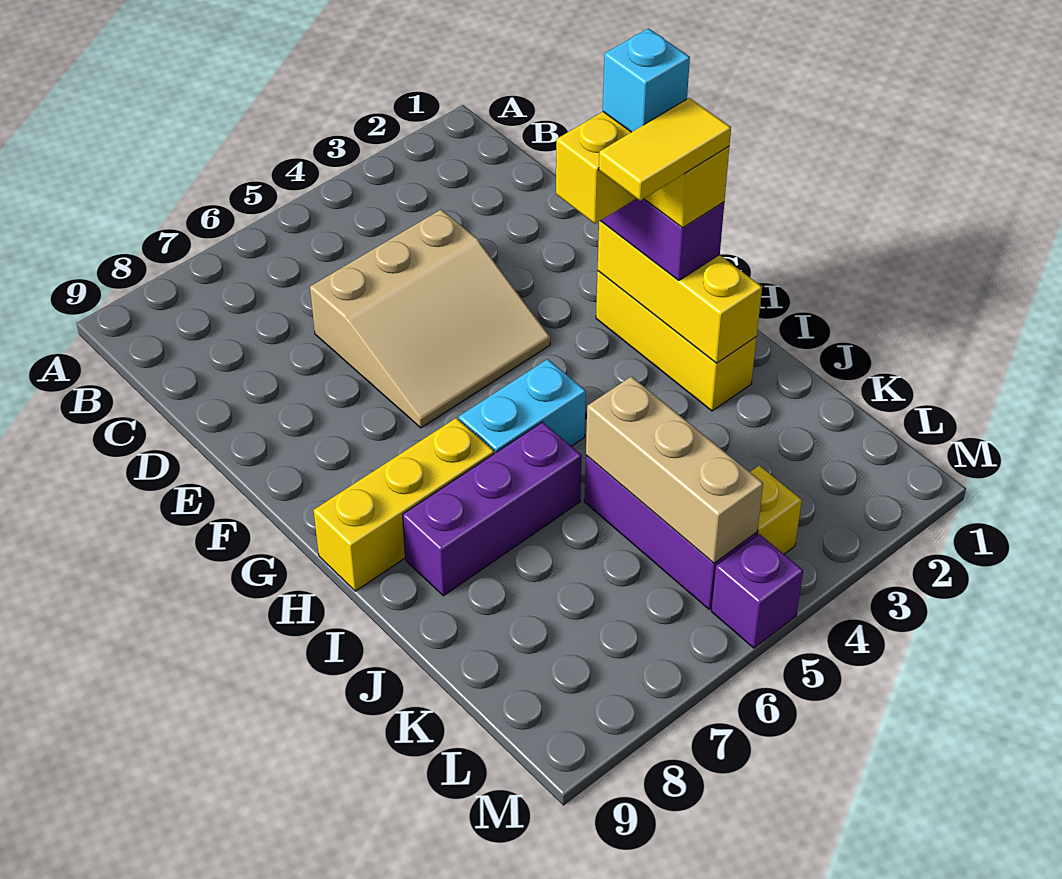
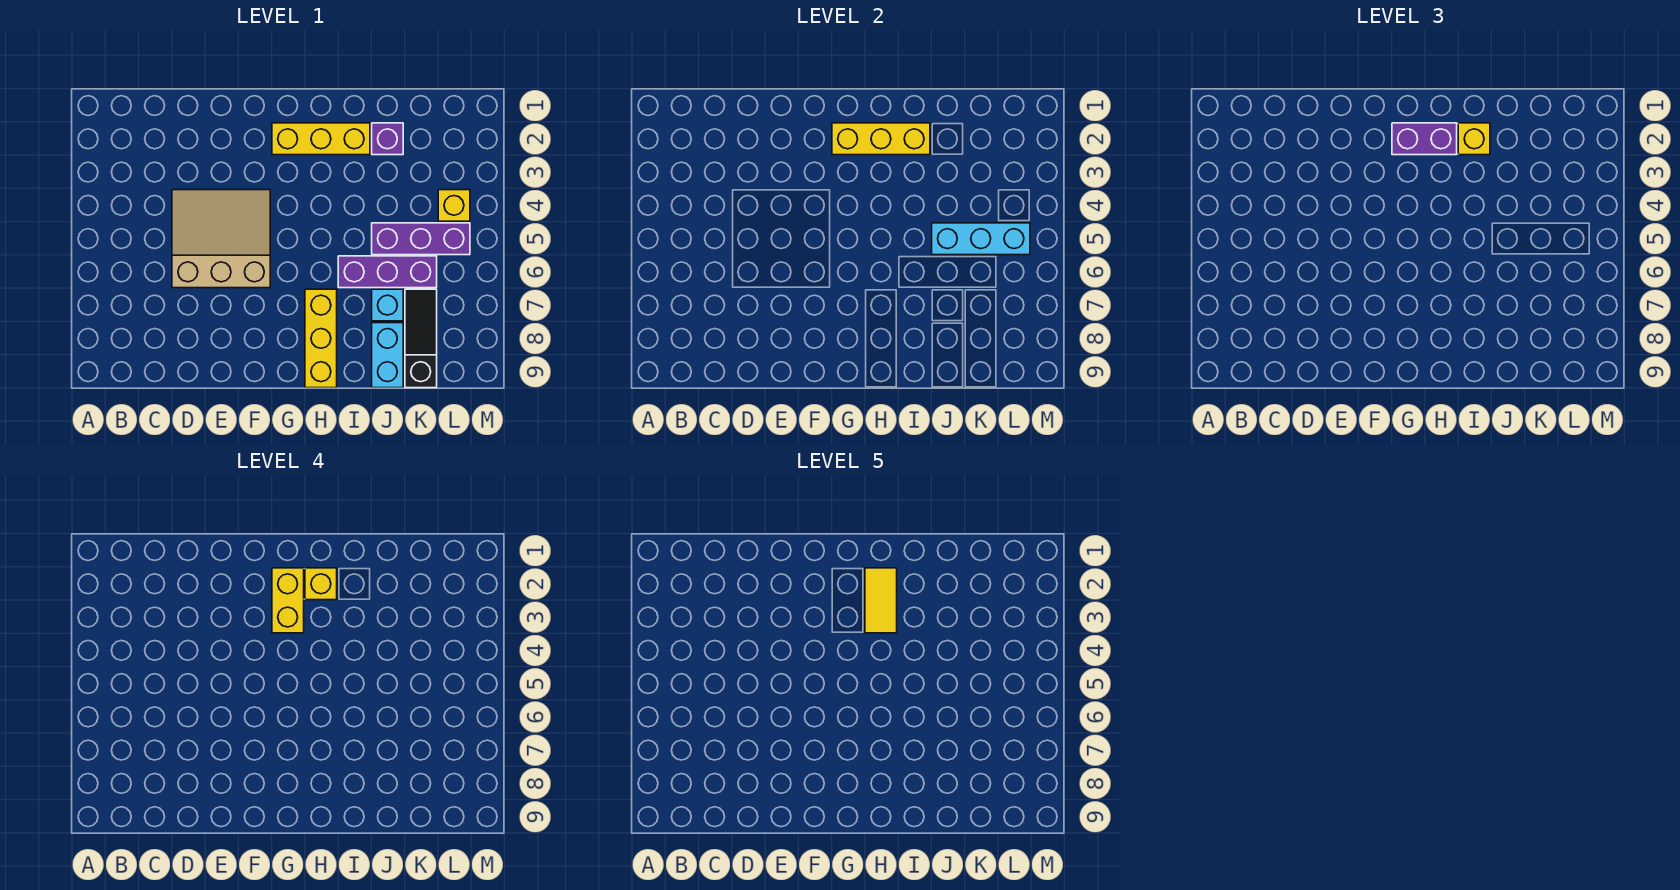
tan 3x3 slope [310,210,550,428] -> tan 3x3 slope turned to [172,190,270,288]
cyan 1x1 brick [603,28,690,132] -> cyan 1x1 brick moved to [372,289,403,321]
cyan 1x2 brick [459,359,586,454] -> cyan 1x2 brick moved to [372,323,403,388]
none -> yellow 1x1 brick [1458,123,1490,155]
purple 1x3 brick [403,422,582,596] -> purple 1x3 brick turned to [338,256,437,288]
tan 1x3 brick [586,376,763,563] -> cyan 1x3 brick [932,223,1030,255]
none -> black 1x3 slope [405,289,437,388]
purple 1x1 brick [711,534,803,648] -> purple 1x1 brick moved to [372,123,403,155]

